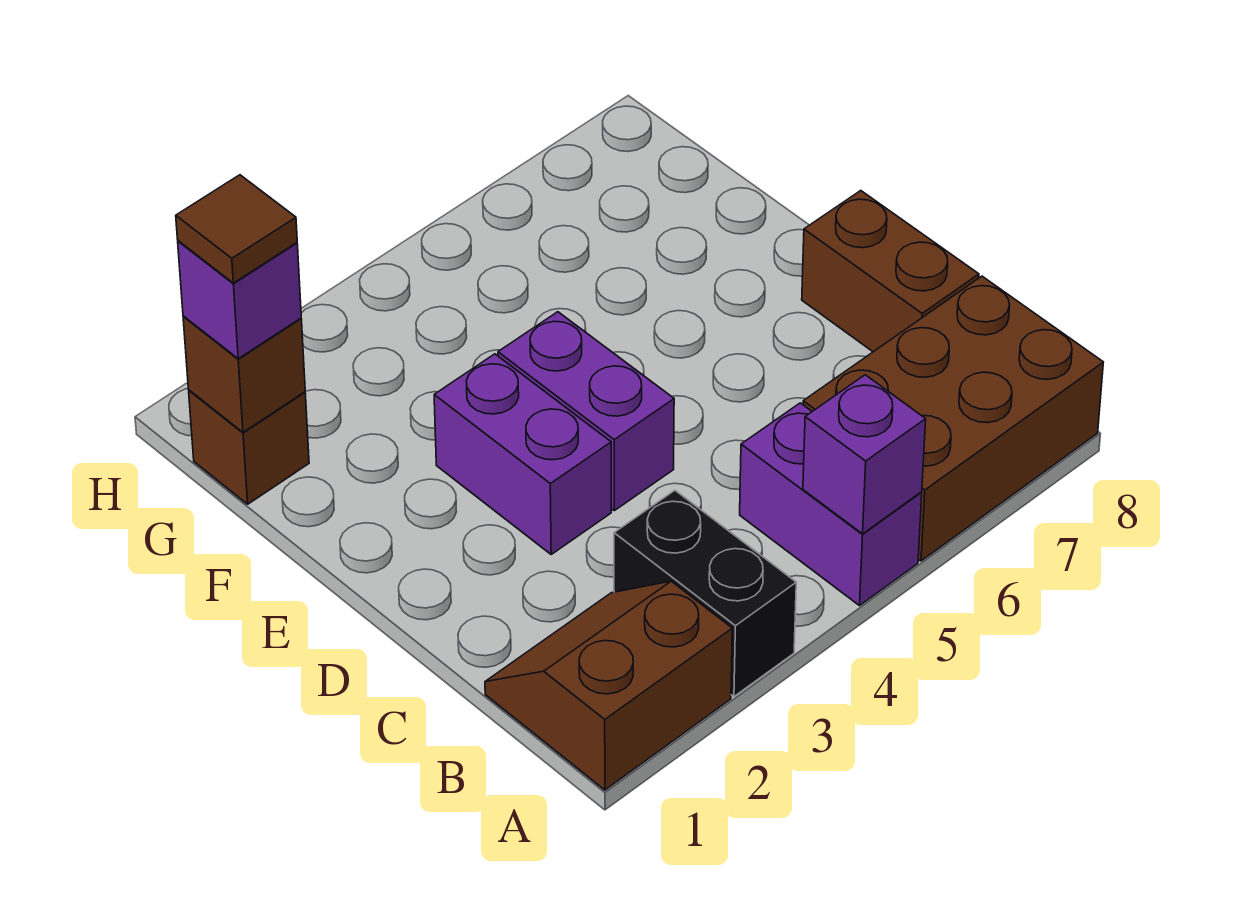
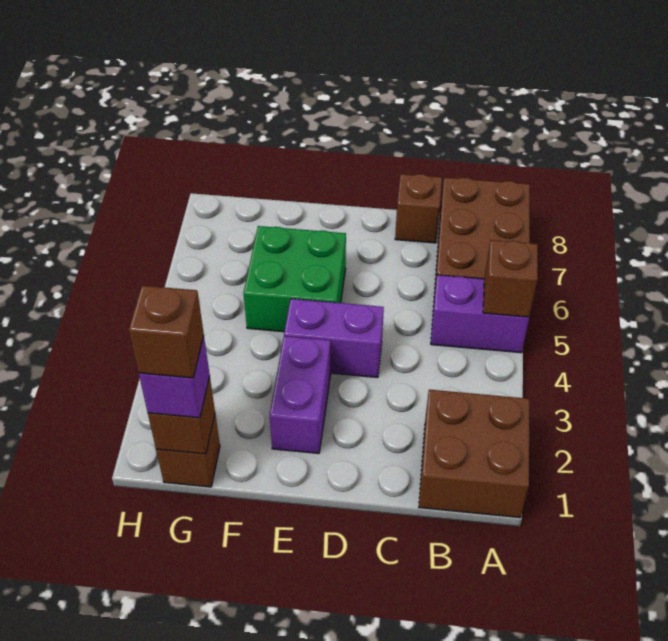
brown 2x2 slope [485,581,732,790] -> brown 2x2 brick [419,390,529,517]
black 1x2 brick [614,491,796,696] -> none
purple 1x1 brick [803,375,926,534] -> brown 1x1 brick [483,240,538,317]
brown 1x2 brick [802,191,979,352] -> brown 1x1 brick [395,174,442,243]
purple 1x2 brick [434,354,611,554] -> purple 1x2 brick turned to [270,336,331,453]
none -> green 2x2 brick [243,226,346,332]
brown 1x1 tile [176,175,297,283] -> brown 1x1 brick [129,286,204,378]

